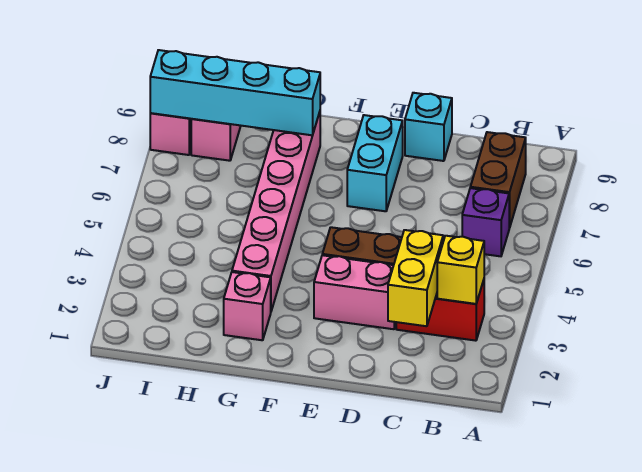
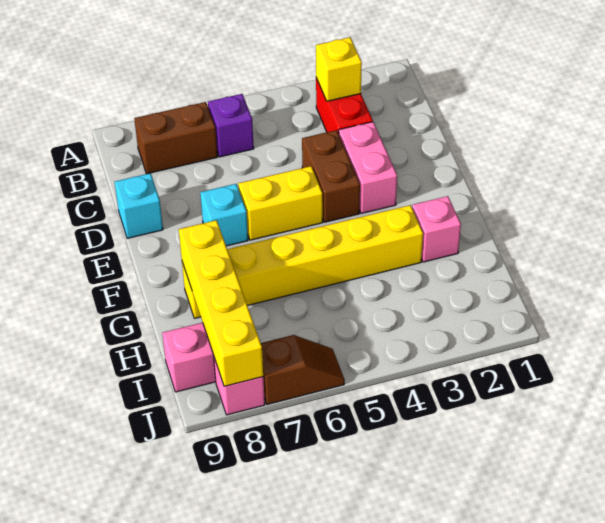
yellow 1x2 brick [388,230,443,326] -> yellow 1x2 brick moved to [238,166,323,240]
cyan 1x2 brick [347,115,403,211] -> cyan 1x1 brick [200,184,248,246]
pink 1x6 brick [232,112,320,311] -> yellow 1x6 brick [182,205,423,318]
cyan 1x4 brick [150,50,320,135] -> yellow 1x4 brick [179,220,263,386]
none -> brown 1x2 slope [261,335,345,405]

